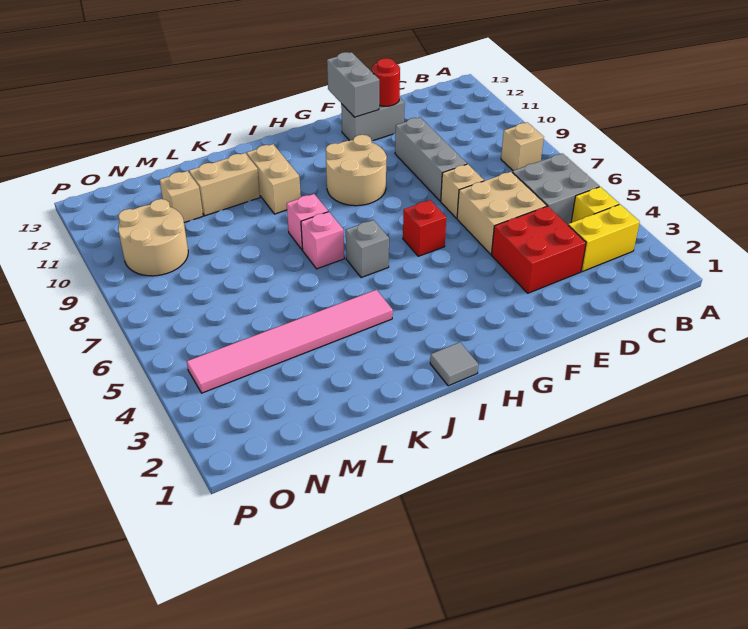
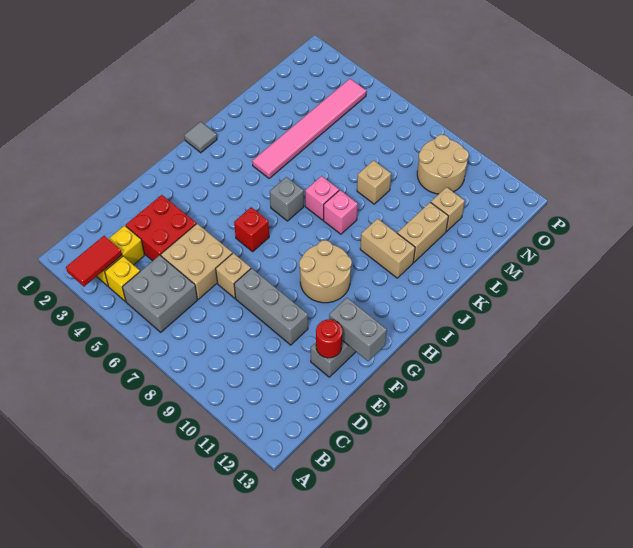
none -> red 1x2 tile [66,236,122,287]
tan 1x1 brick [501,122,544,171] -> tan 1x1 brick moved to [357,160,391,204]

